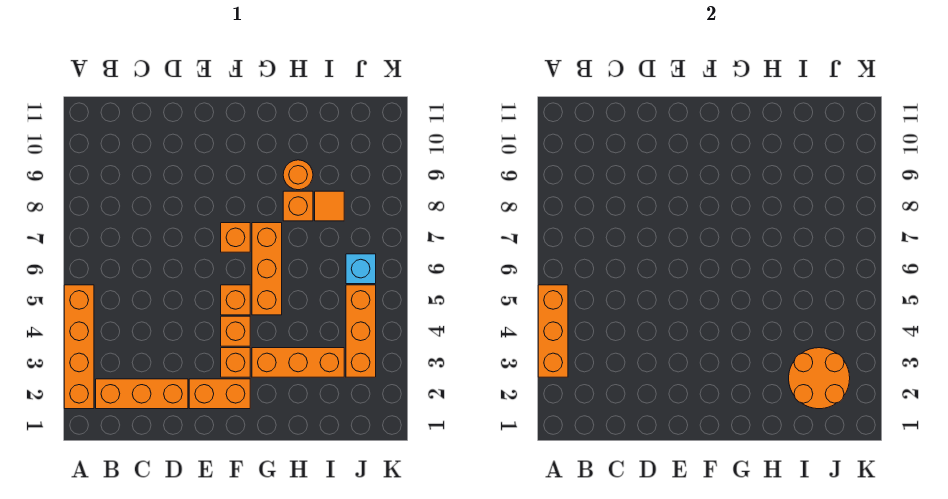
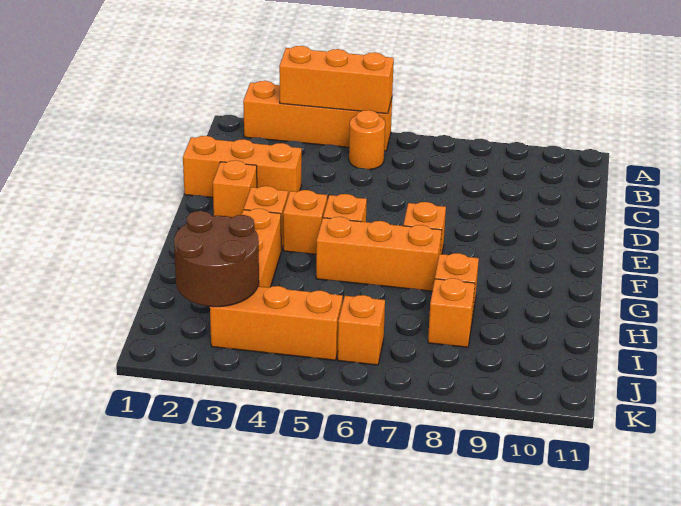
orange 1x3 brick [96,379,188,409] -> orange 1x3 brick turned to [183,136,302,198]
orange 1x2 brick [189,379,250,409] -> orange 1x1 brick [213,160,257,217]
orange 1x1 round brick [283,160,313,190] -> orange 1x1 round brick moved to [349,110,385,170]
orange 2x2 round brick [789,348,850,409] -> brown 2x2 round brick [174,211,259,307]
orange 1x1 tile [315,191,344,221] -> orange 1x1 brick [428,278,475,347]
cyan 1x1 brick [346,254,376,284] -> orange 1x1 brick [338,295,385,365]

